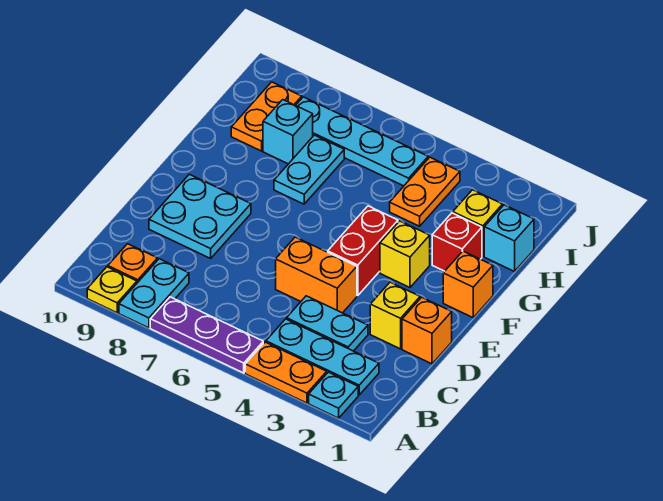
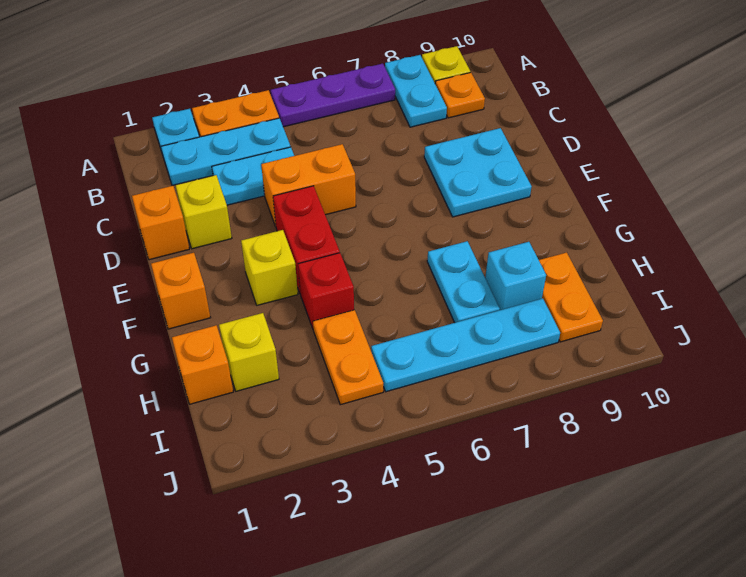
red 1x1 brick [432,213,482,271] -> red 1x1 brick moved to [298,253,354,328]
cyan 1x1 brick [484,205,534,271] -> orange 1x1 brick [172,325,233,404]

